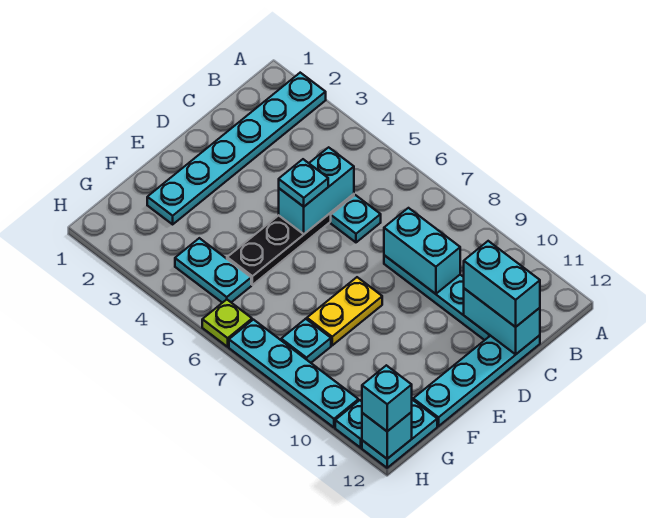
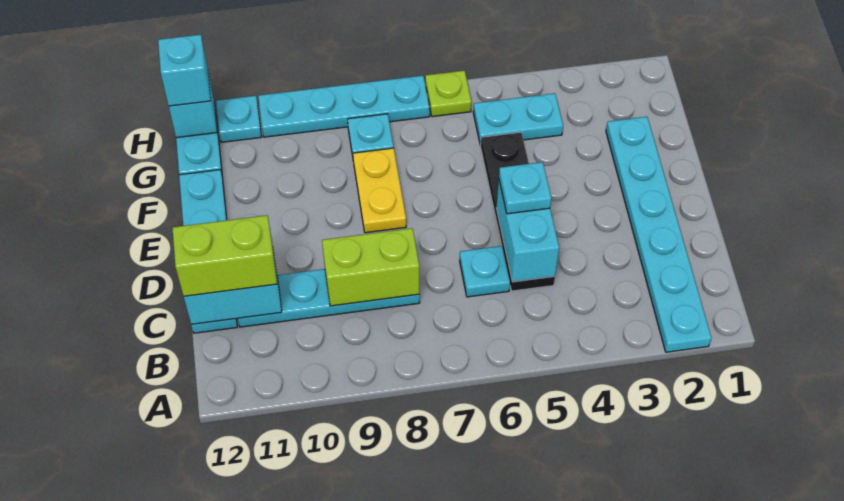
cyan 1x2 brick [384,208,460,294] -> lime 1x2 brick [322,228,420,306]
cyan 1x2 brick [464,241,540,327] -> lime 1x2 brick [172,215,277,296]

